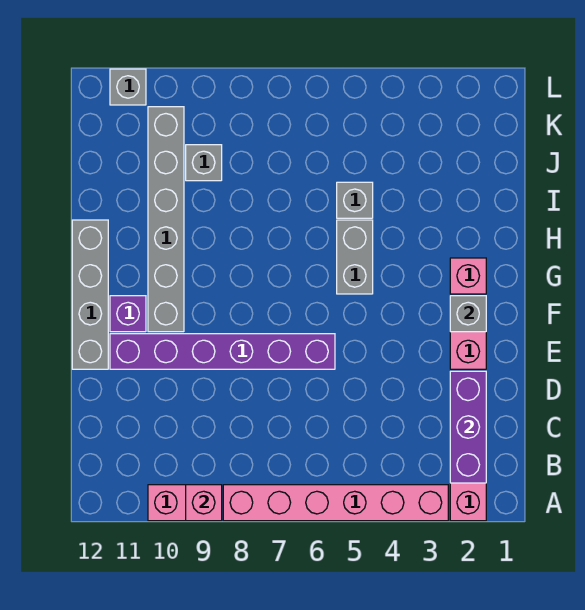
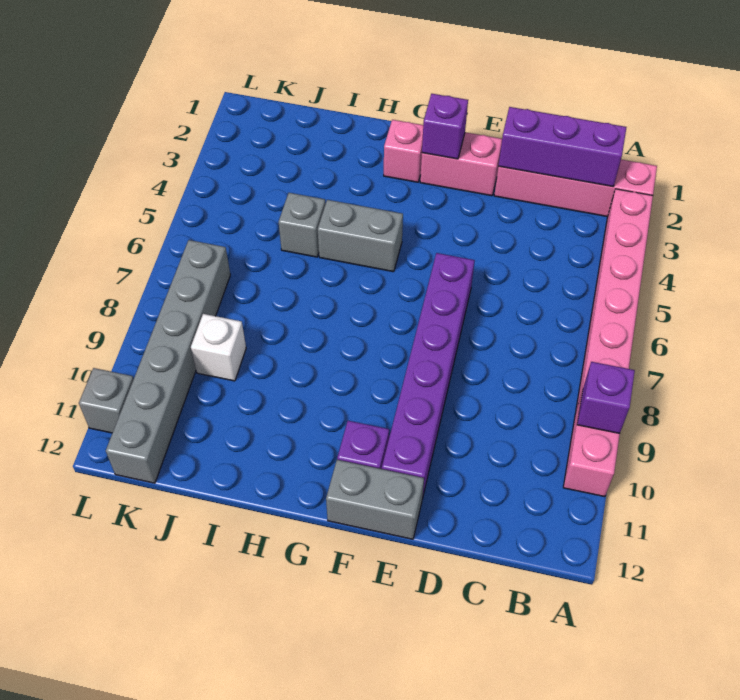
pink 1x1 brick [186,485,222,521] -> purple 1x1 brick [577,362,635,433]
grey 1x4 brick [72,220,108,369] -> grey 1x2 brick [326,460,424,539]
grey 1x1 brick [450,296,486,332] -> purple 1x1 brick [422,94,468,159]
grey 1x6 brick [148,107,184,332] -> grey 1x6 brick turned to [106,240,230,483]
grey 1x1 brick [186,145,222,181] -> white 1x1 brick [191,314,246,381]

